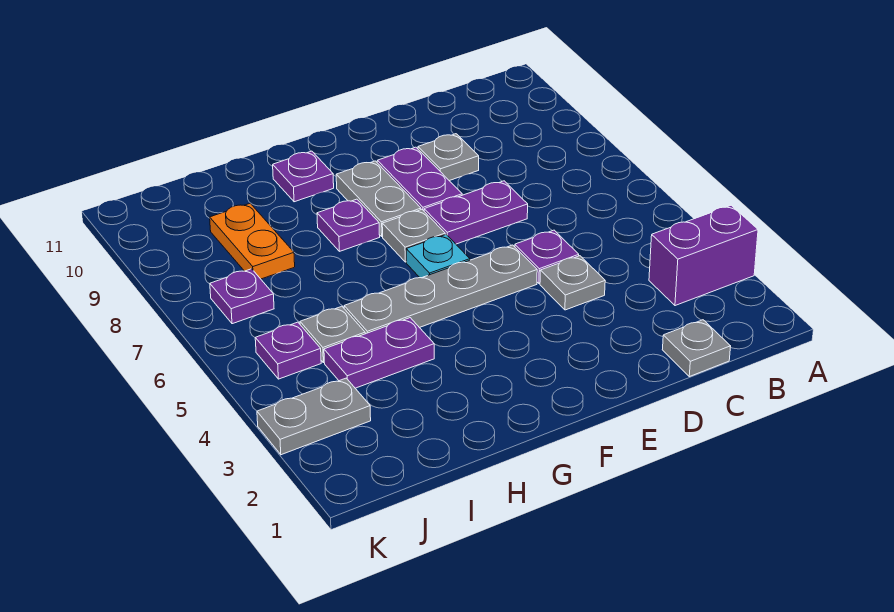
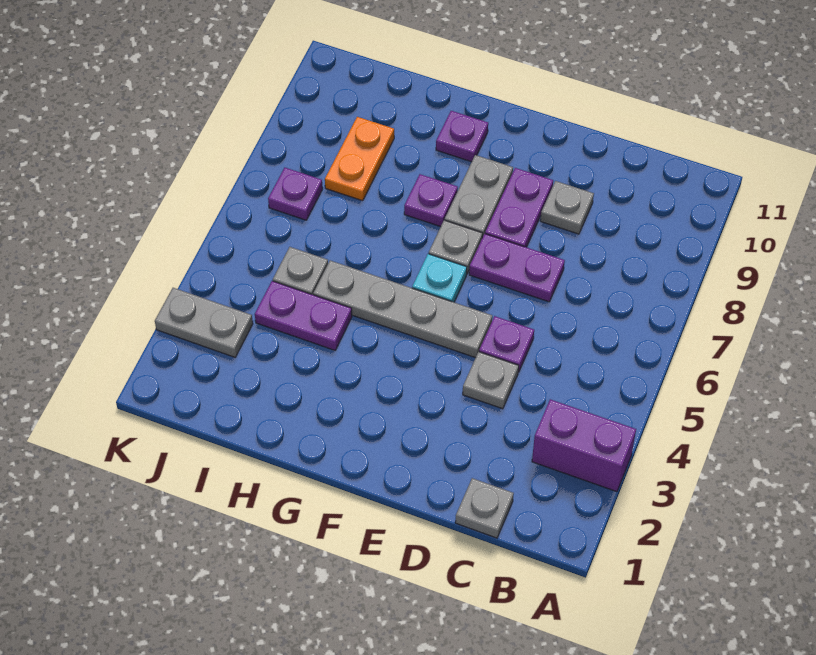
purple 1x1 plate [255,322,321,379] -> none

